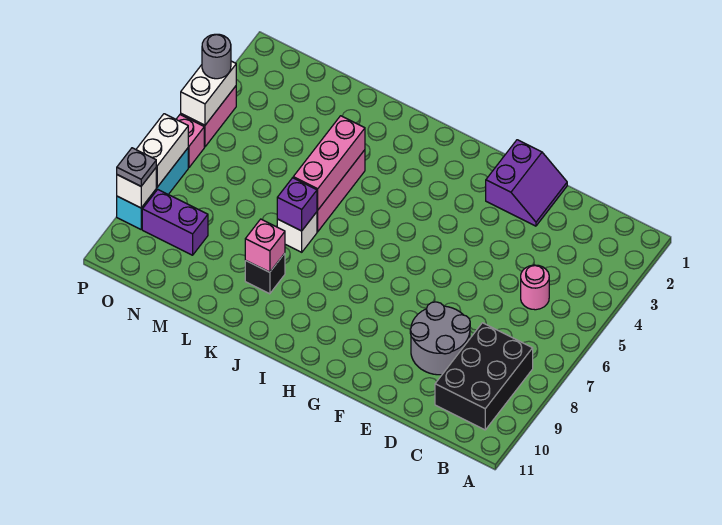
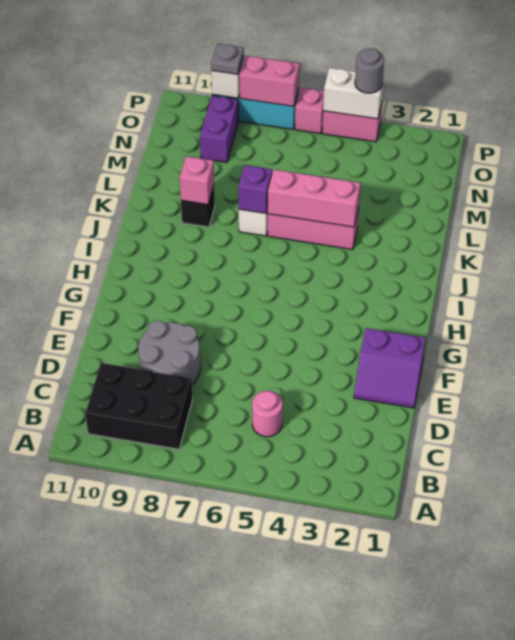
white 1x2 brick [136,114,188,187] -> pink 1x2 brick [239,56,300,106]

